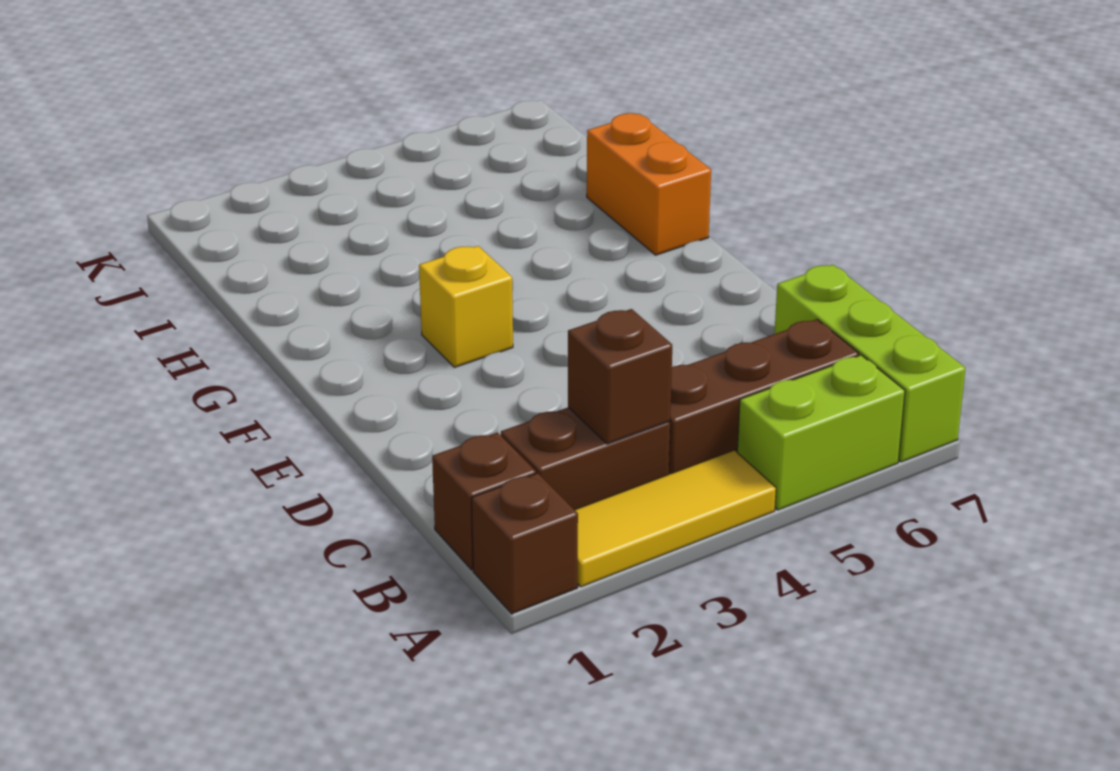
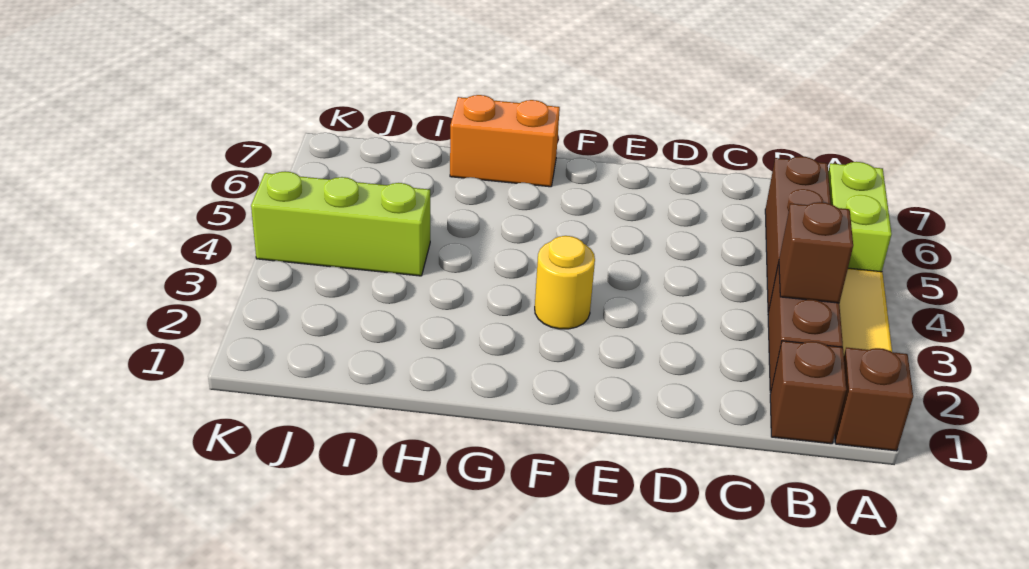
lime 1x3 brick [774,265,966,462] -> lime 1x3 brick moved to [251,171,430,276]
yellow 1x1 brick [419,246,513,367] -> yellow 1x1 round brick [535,236,595,329]

